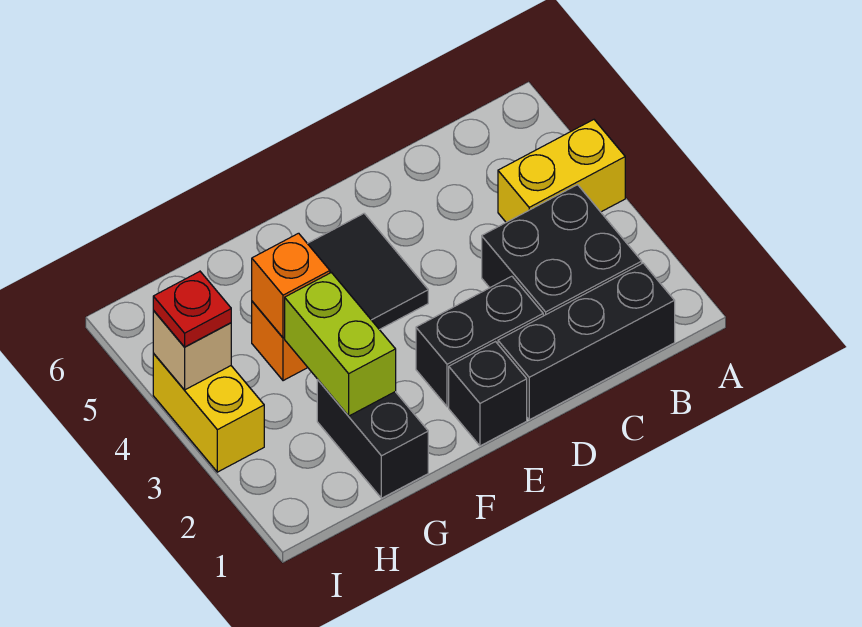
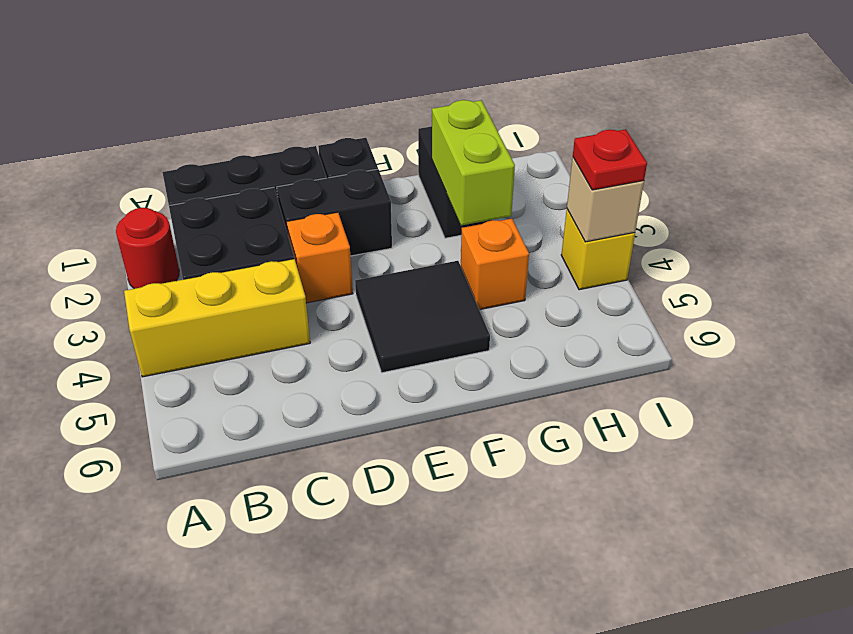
none -> red 1x1 round brick [116,208,179,289]
yellow 1x2 brick [498,120,625,222] -> yellow 1x3 brick [124,259,310,377]
orange 1x1 brick [252,233,330,338] -> orange 1x1 brick moved to [287,212,353,303]
yellow 1x2 brick [153,353,264,472] -> yellow 1x1 brick [561,209,635,290]

